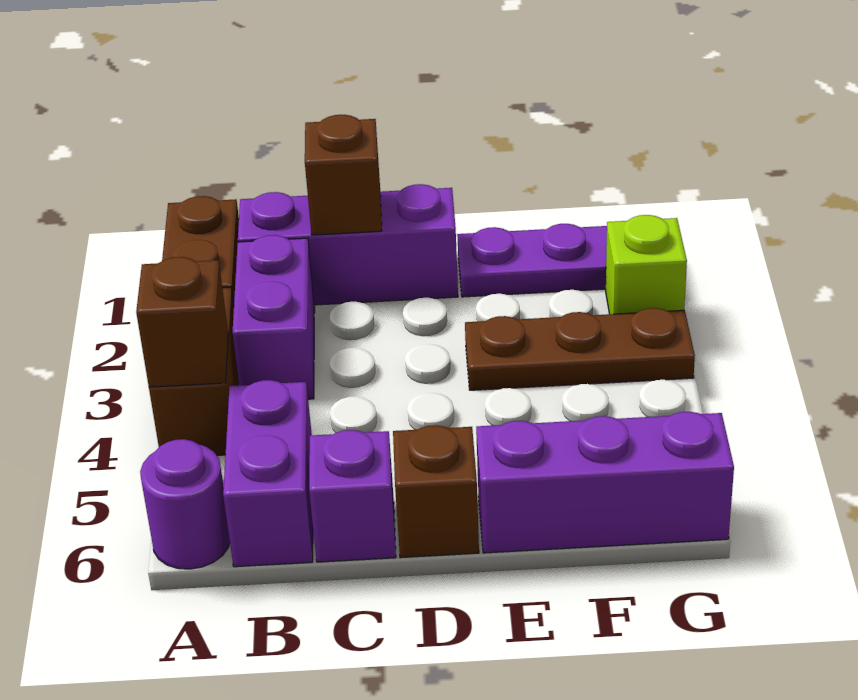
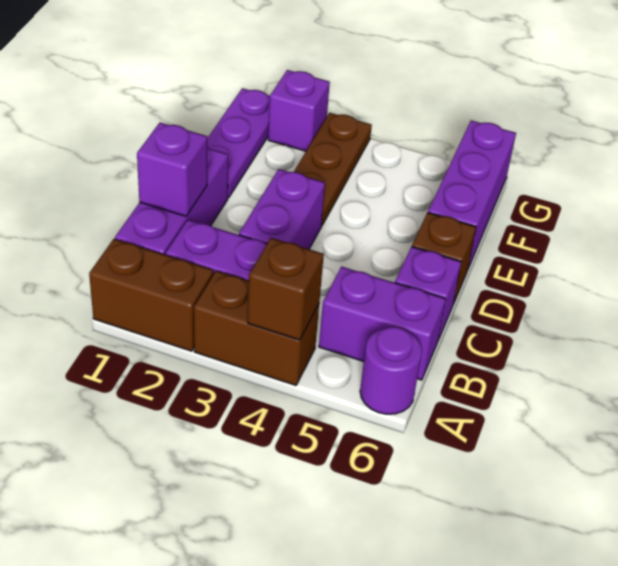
brown 1x1 brick [305,115,382,235] -> purple 1x1 brick [137,123,207,216]
none -> purple 1x2 brick [239,169,325,249]
lime 1x1 brick [606,215,687,314] -> purple 1x1 brick [268,70,330,151]

